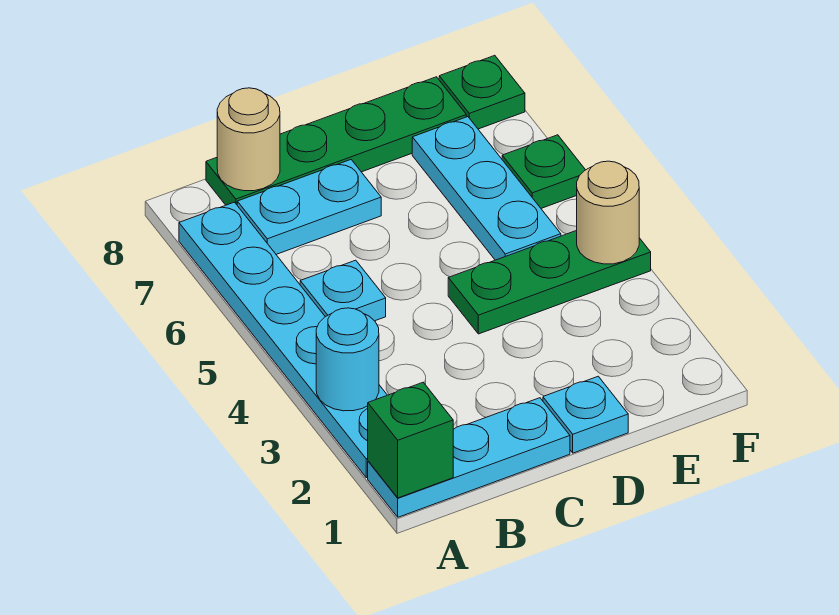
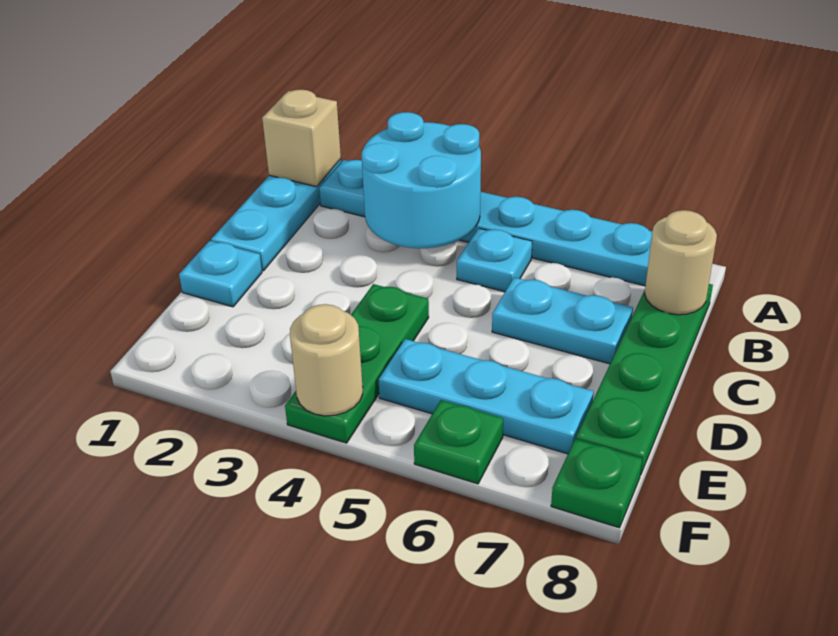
green 1x1 brick [368,383,453,498] -> tan 1x1 brick [262,90,341,187]
cyan 1x1 round brick [316,308,379,411] -> cyan 2x2 round brick [362,112,481,248]
cyan 1x2 plate [237,160,381,254] -> cyan 1x2 plate turned to [492,277,633,364]

